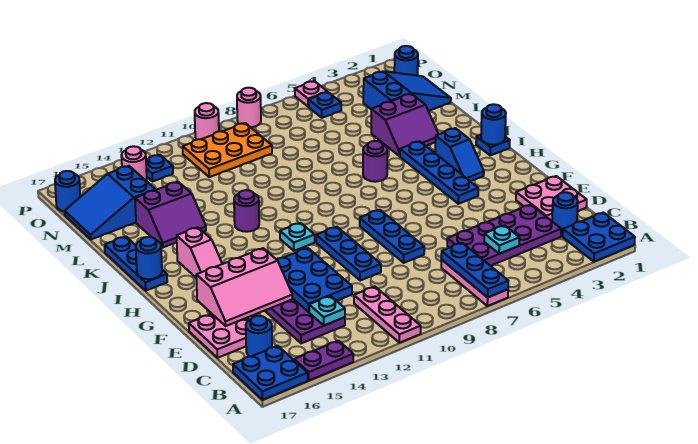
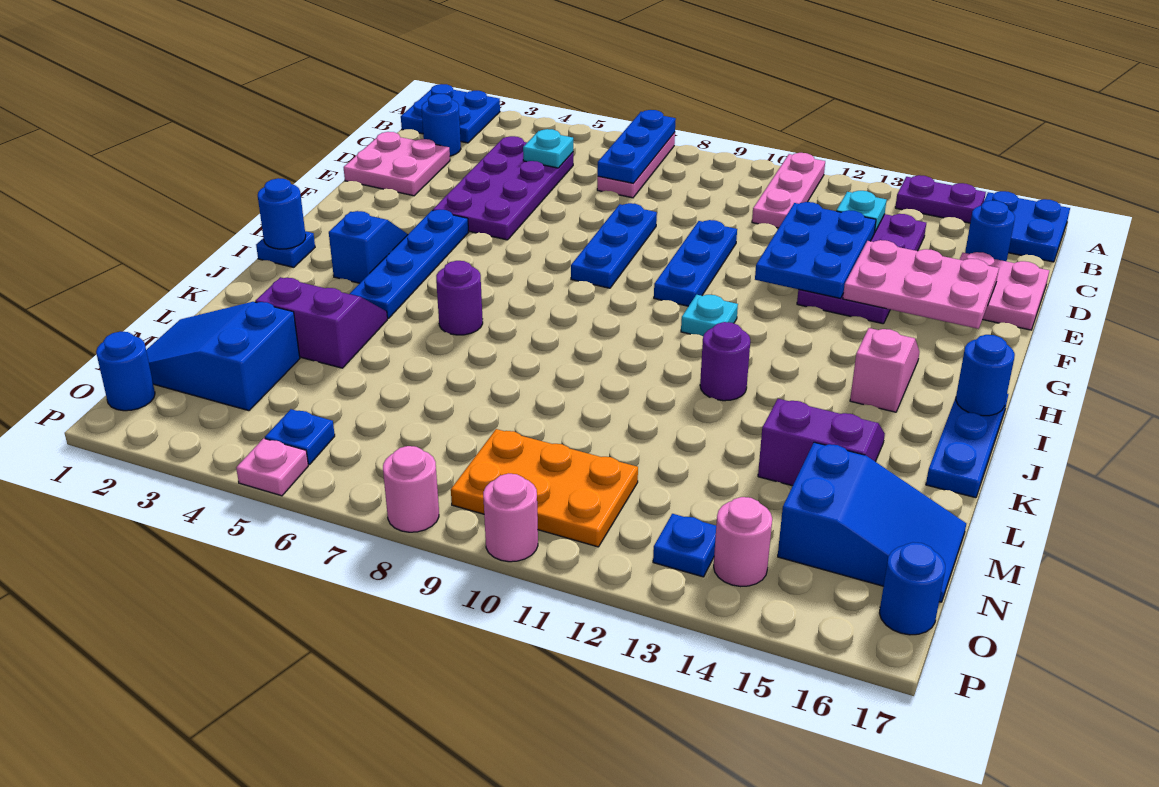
purple 2x4 plate [447,205,561,266] -> purple 2x4 plate turned to [433,136,573,240]
pink 2x3 slope [196,248,293,326] -> pink 2x3 plate [843,240,999,329]

